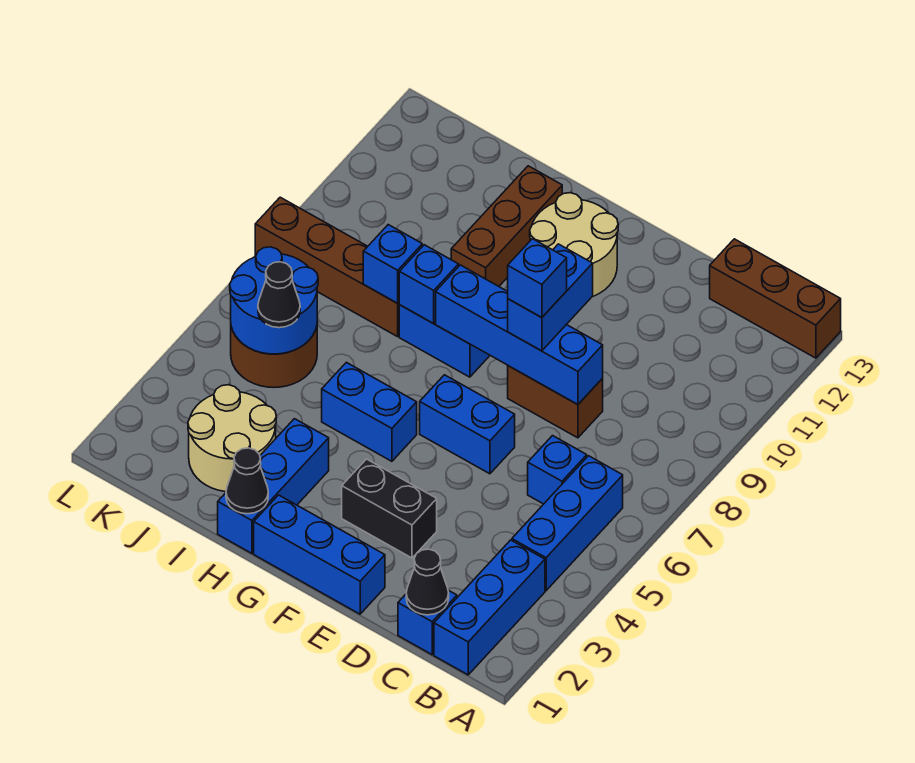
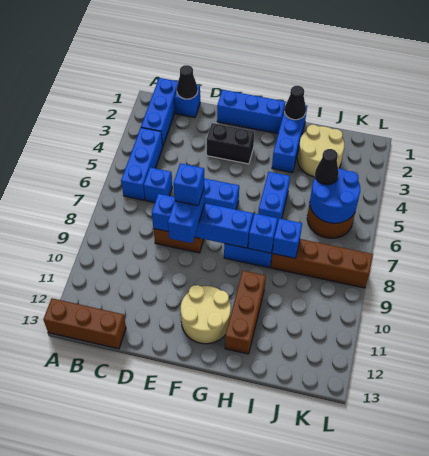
blue 1x2 brick [322,362,417,461] -> blue 1x2 brick turned to [258,172,290,224]

